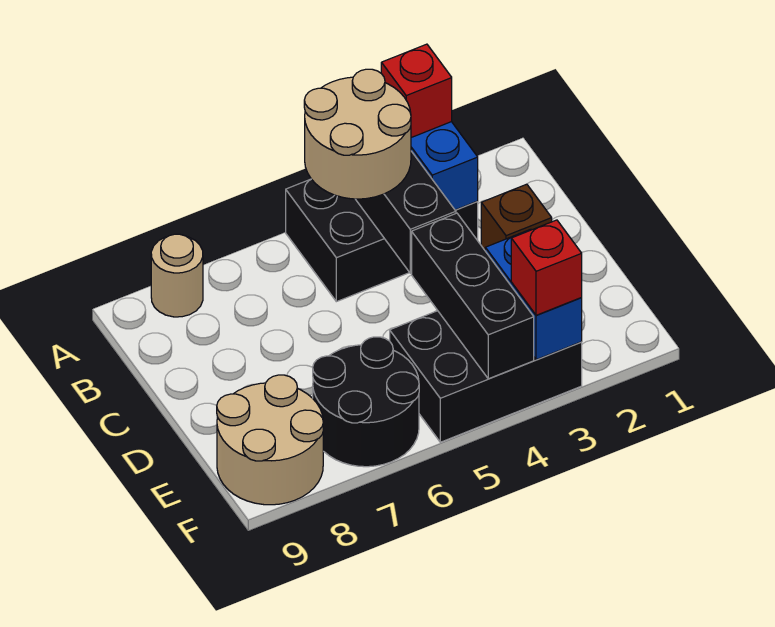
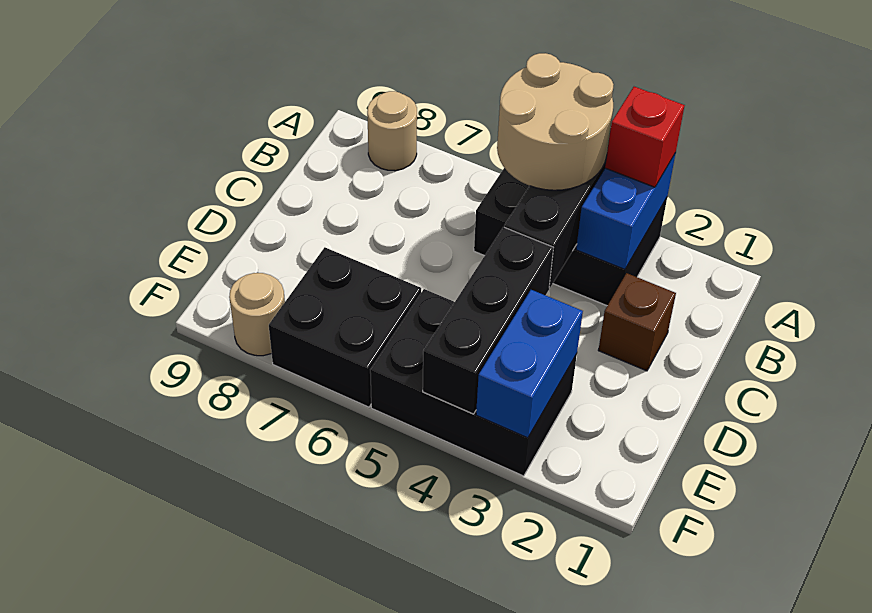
black 2x2 round brick [313,337,419,467] -> black 2x2 brick [269,247,421,407]
tan 2x2 round brick [217,375,323,505] -> tan 1x1 round brick [229,273,285,356]
red 1x1 brick [511,220,582,315] -> none

